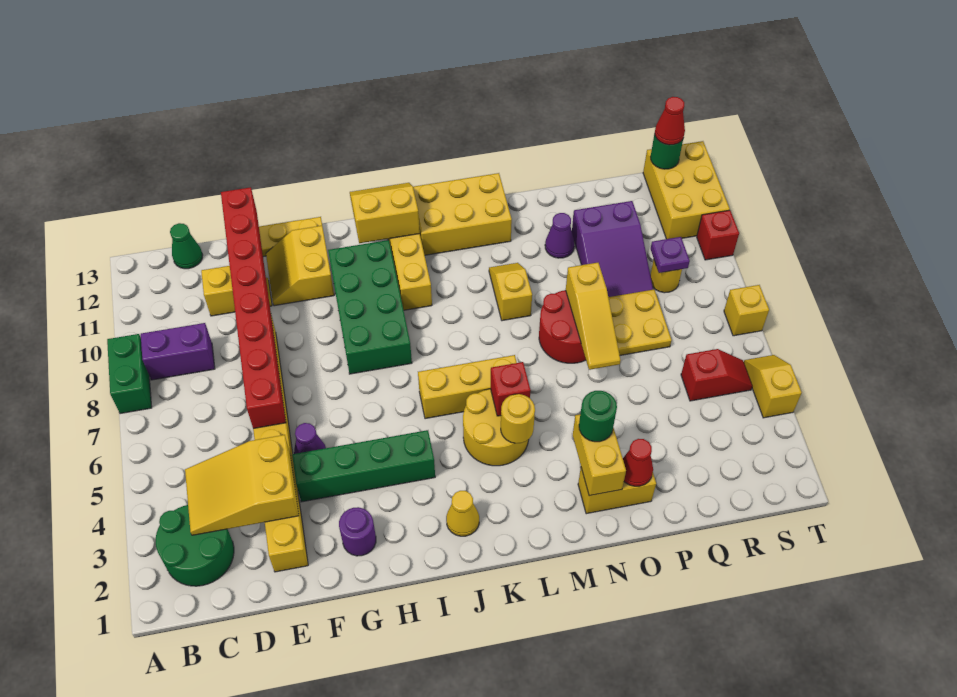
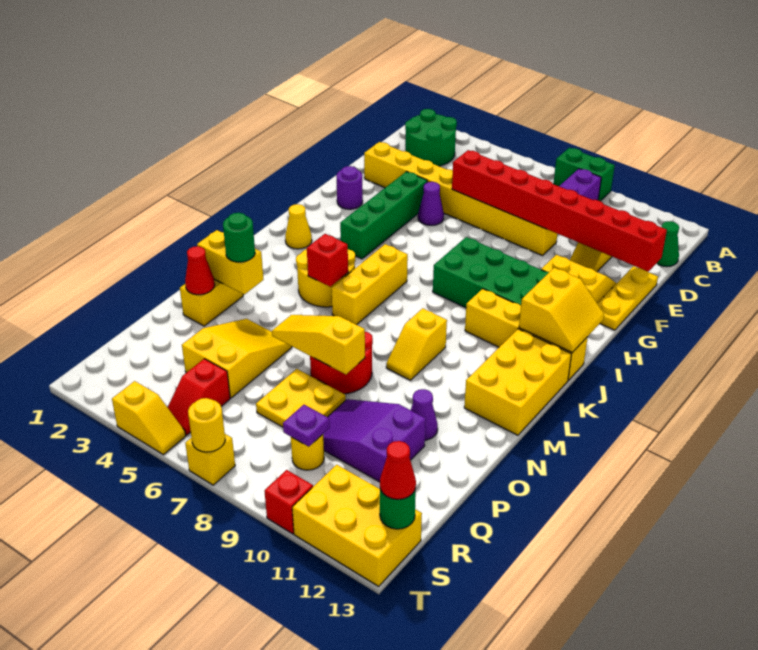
yellow 2x3 slope [185,435,299,535] -> yellow 2x3 slope moved to [182,319,292,398]
yellow 1x1 round brick [501,394,535,443] -> yellow 1x1 round brick moved to [188,398,225,452]
yellow 1x2 slope [489,263,532,321] -> yellow 1x2 slope turned to [386,308,447,380]

